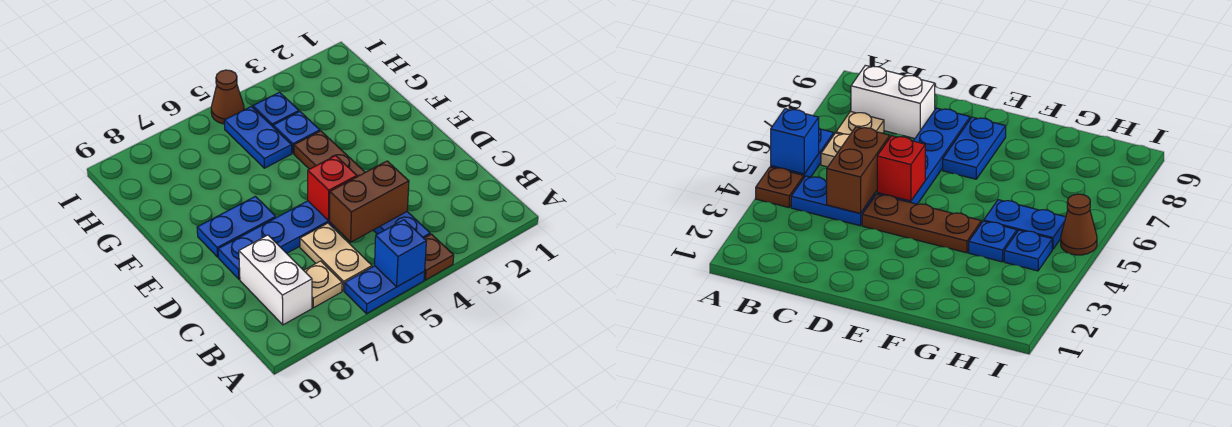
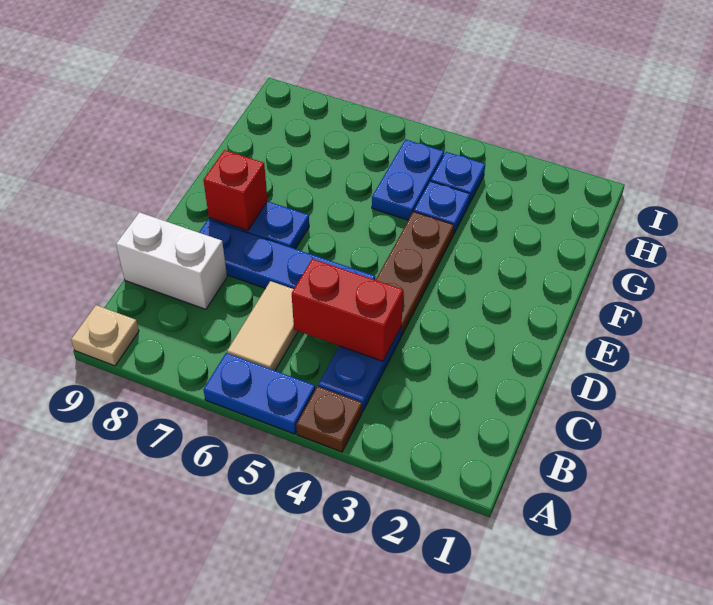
blue 1x1 brick [375,220,426,287] -> none
tan 1x2 plate [300,223,372,291] -> tan 1x2 tile [227,281,298,371]
tan 1x1 plate [304,261,342,308] -> tan 1x1 plate moved to [71,305,139,366]
white 1x2 brick [239,235,312,325] -> white 1x2 brick turned to [116,212,227,309]
brown 1x2 brick [329,161,409,242] -> red 1x2 brick [292,259,403,361]
red 1x1 brick [308,156,357,221] -> red 1x1 brick moved to [203,150,268,231]
brown 1x1 cone [211,70,244,124] -> none

